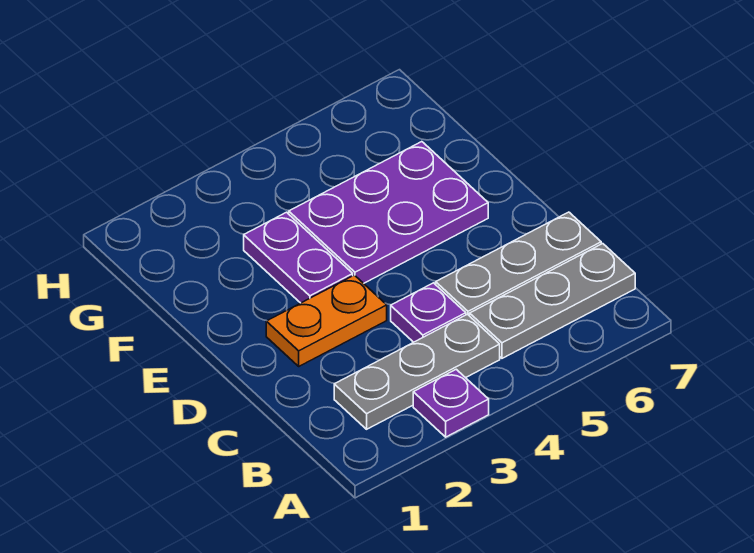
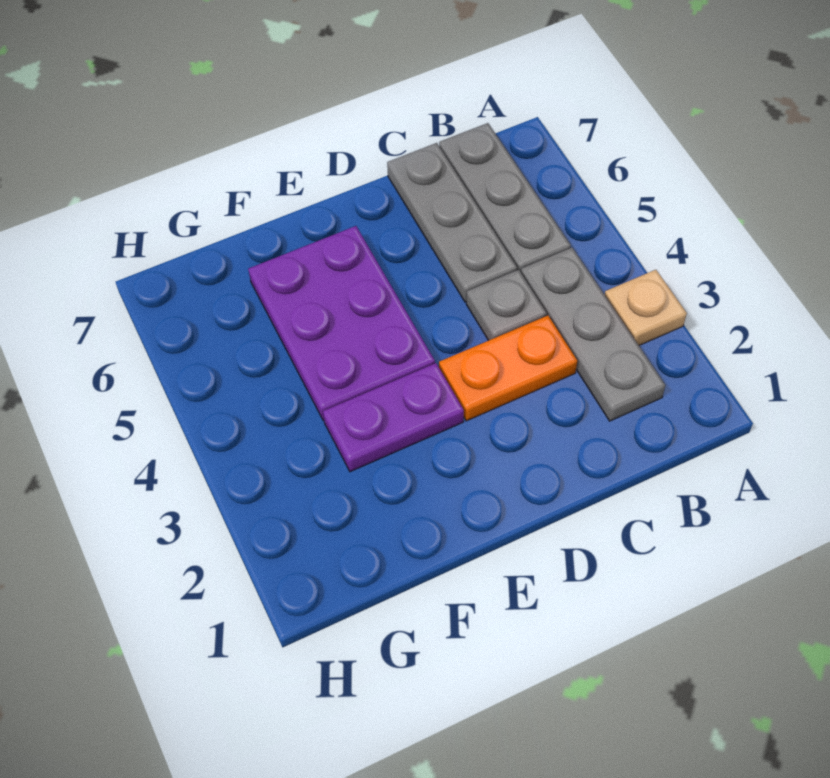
purple 1x1 plate [413,369,489,437] -> tan 1x1 plate [605,270,687,345]
purple 1x1 plate [391,283,466,342] -> grey 1x1 plate [466,270,547,340]
orange 1x2 plate [266,275,387,366] -> orange 1x2 plate turned to [439,316,577,421]

